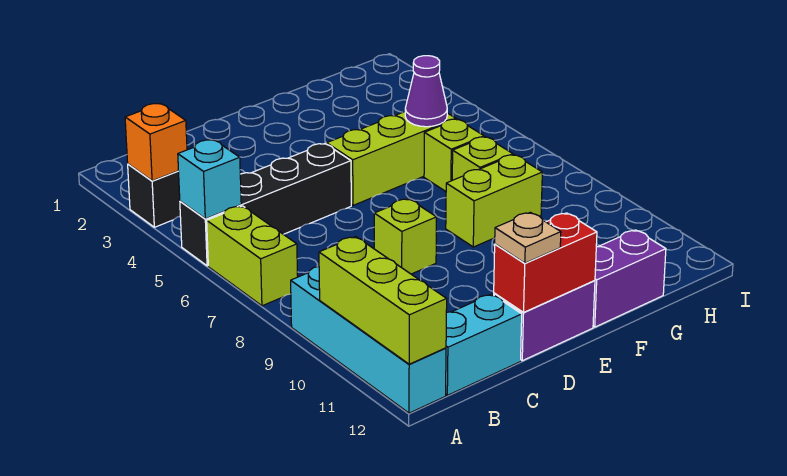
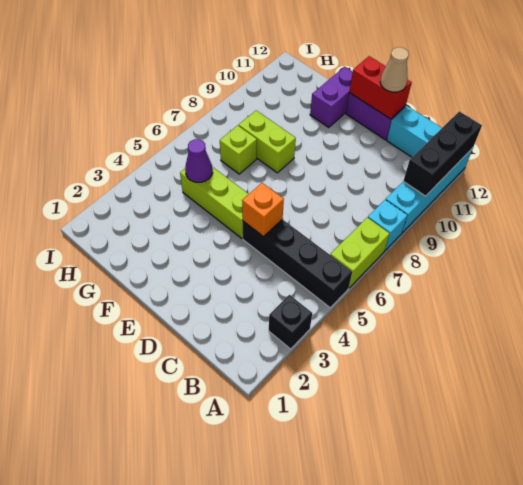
orange 1x1 brick [125,104,187,181] -> orange 1x1 brick moved to [242,183,284,236]
cyan 1x1 brick [178,140,241,219] -> cyan 1x1 brick moved to [368,200,407,251]
lime 1x3 brick [319,237,447,364] -> black 1x3 brick [404,111,482,196]
lime 1x1 brick [374,199,436,274] -> none
tan 1x1 plate [495,212,561,263] -> tan 1x1 cone [380,47,409,92]
purple 1x2 brick [593,230,666,327] -> purple 1x2 brick turned to [310,67,353,128]
lime 1x1 brick [424,119,484,191] -> none

